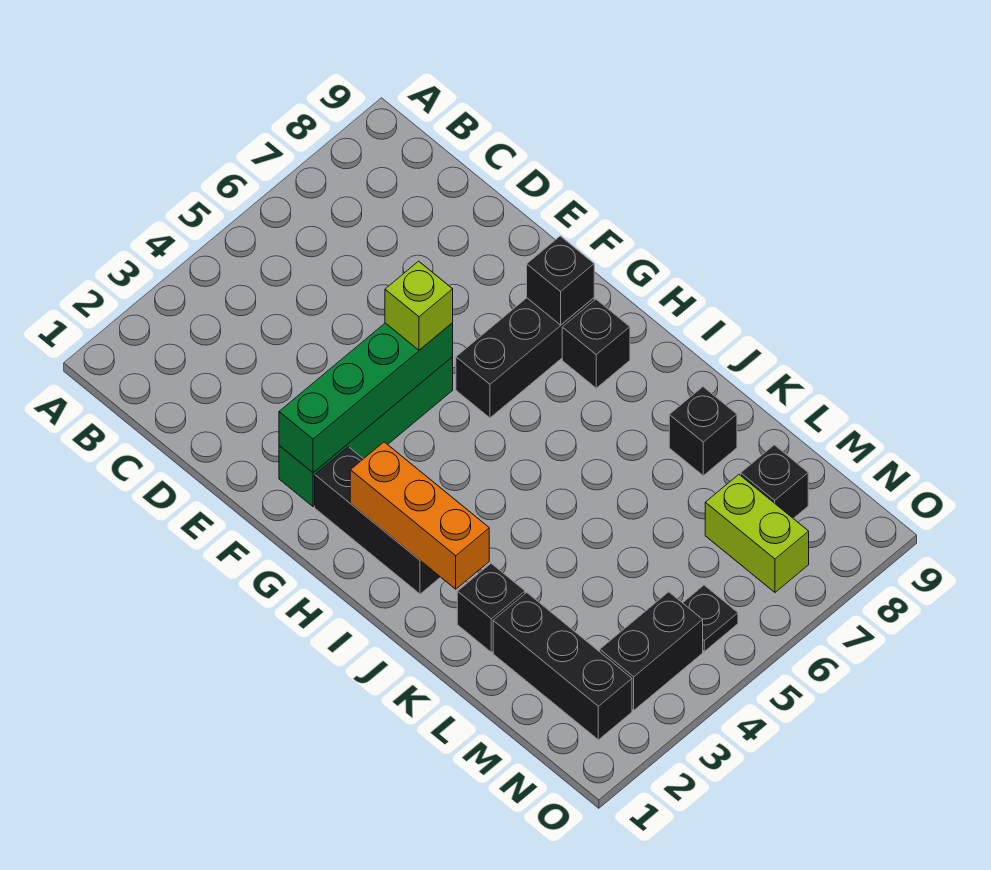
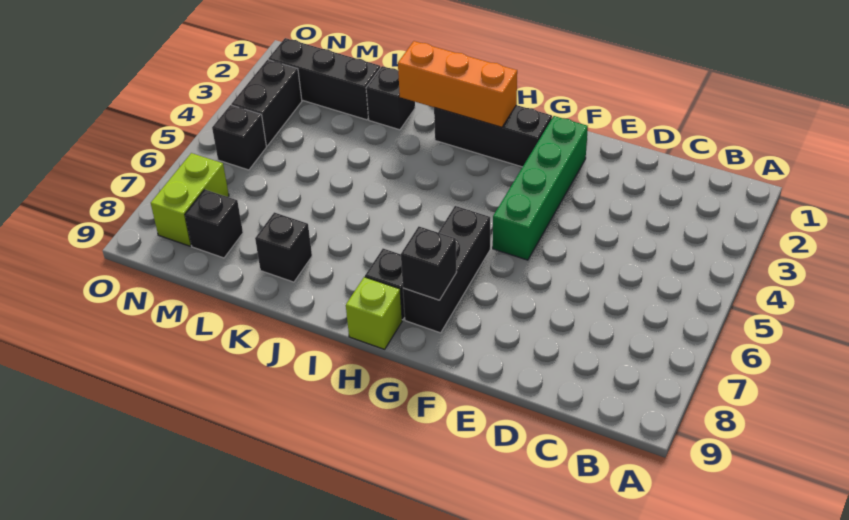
green 1x4 brick [279,323,453,473] -> none
lime 1x1 brick [385,261,453,350] -> lime 1x1 brick moved to [346,277,402,349]
lime 1x2 brick [705,475,809,592] -> lime 1x2 brick turned to [151,153,229,246]
black 1x1 plate [683,585,738,651] -> black 1x1 brick [212,105,266,170]

